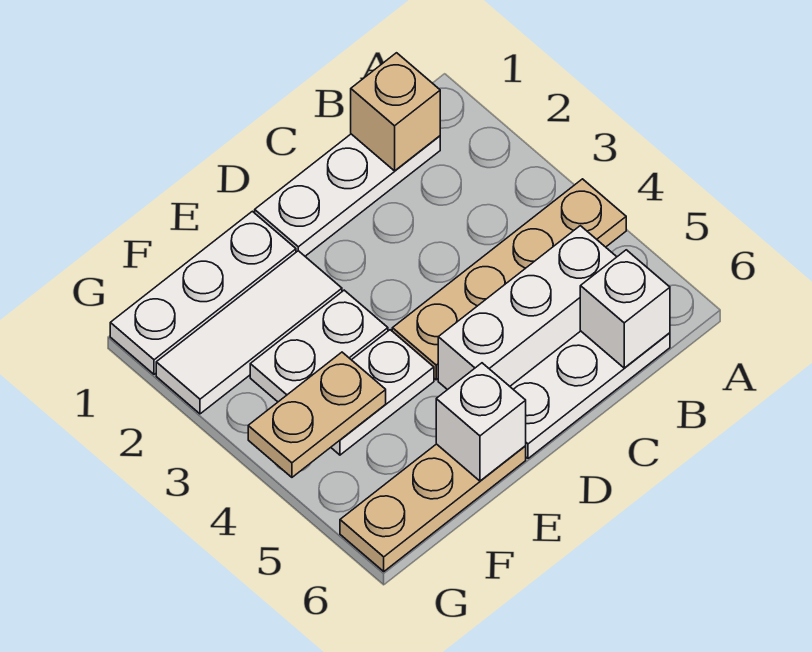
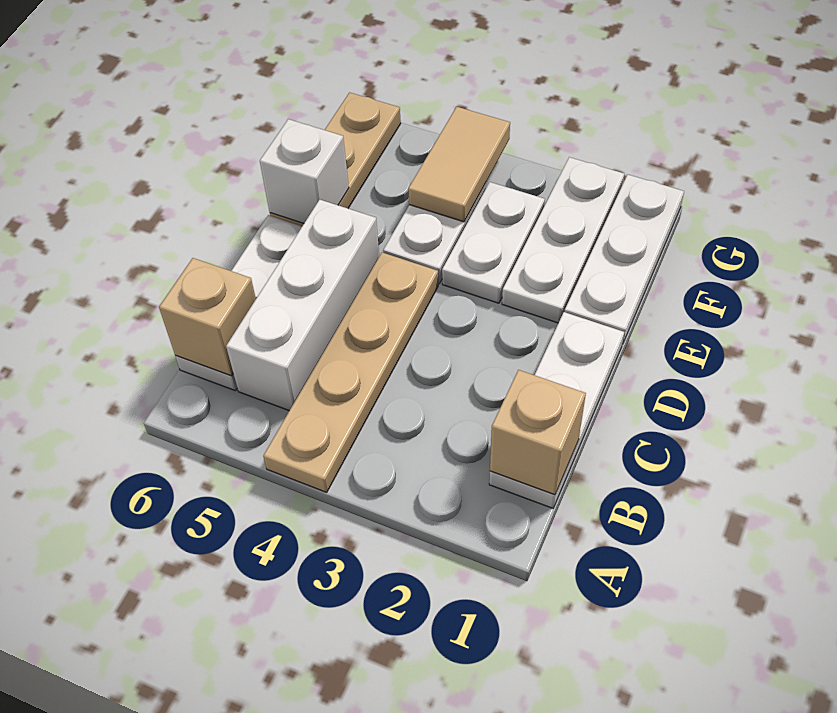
white 1x1 brick [580,250,670,368] -> tan 1x1 brick [159,258,256,376]
white 1x3 tile [156,251,342,414] -> white 1x3 plate [502,157,624,323]
tan 1x2 plate [248,352,386,477] -> tan 1x2 tile [408,107,510,222]

